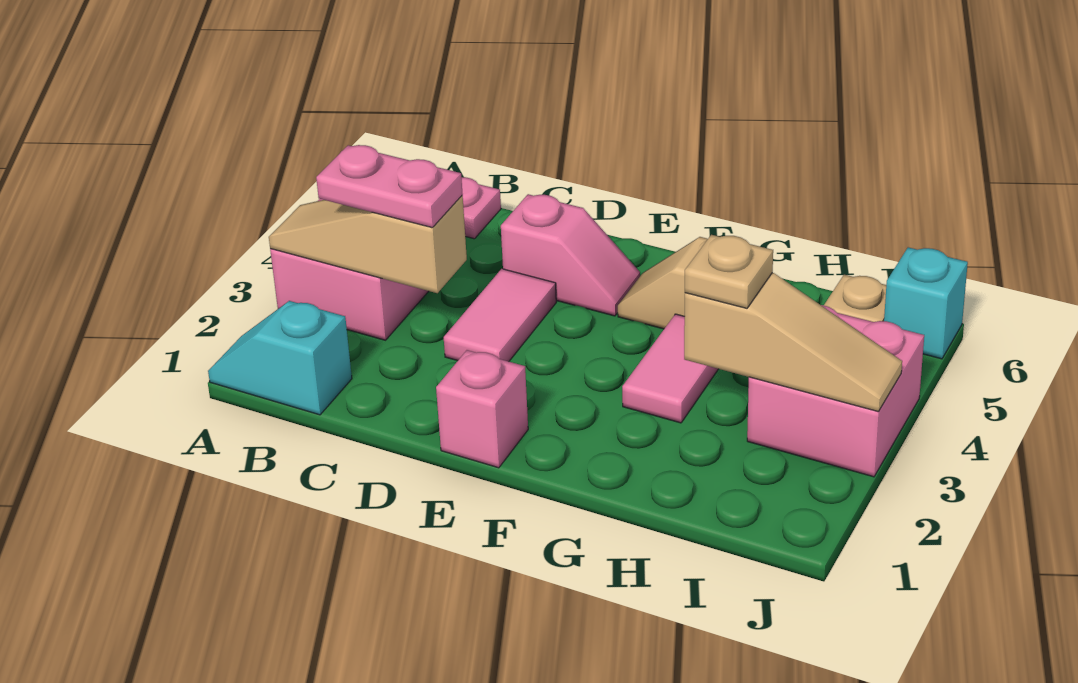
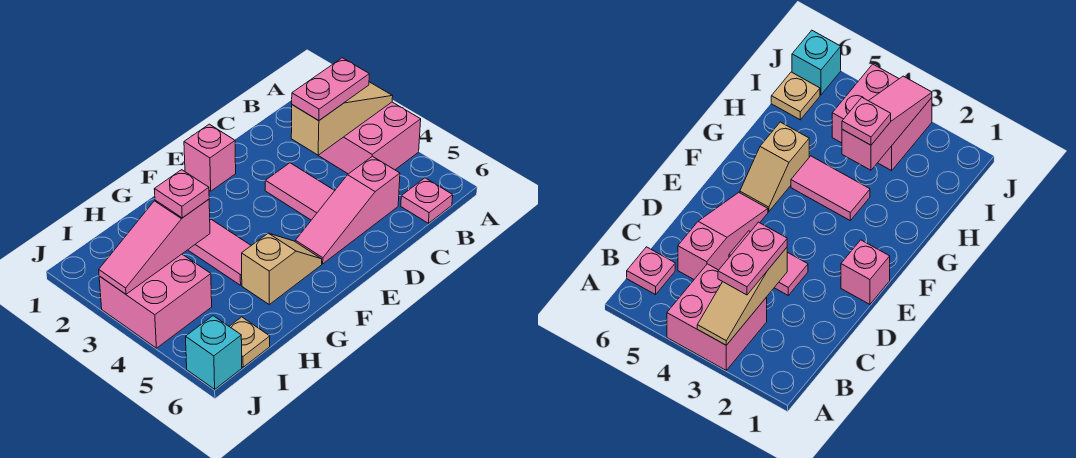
cyan 1x2 slope [208,301,352,415] -> none
pink 1x2 slope [501,194,640,316] -> pink 1x3 slope [295,156,400,264]
tan 1x3 slope [684,273,902,412] -> pink 1x3 slope [99,199,210,294]
tan 1x1 plate [685,235,773,308] -> pink 1x1 plate [154,170,209,218]

